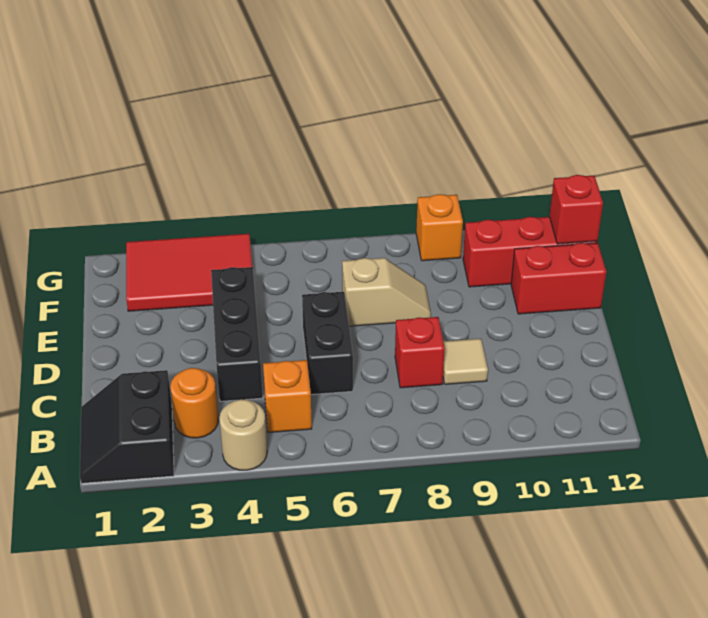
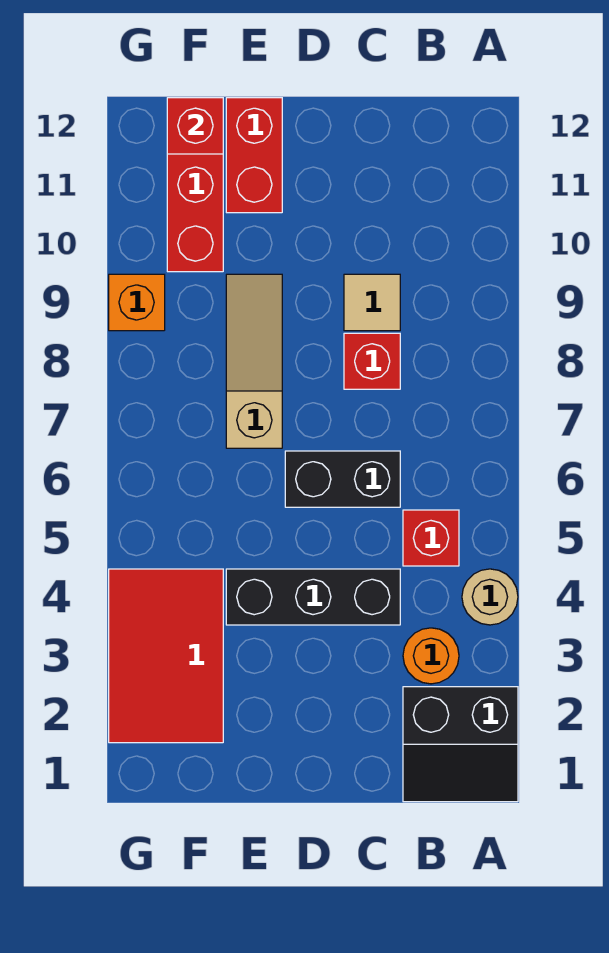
orange 1x1 brick [263,360,312,433] -> red 1x1 brick [403,510,459,566]
tan 1x2 slope [342,258,431,326] -> tan 1x3 slope [226,274,282,448]

